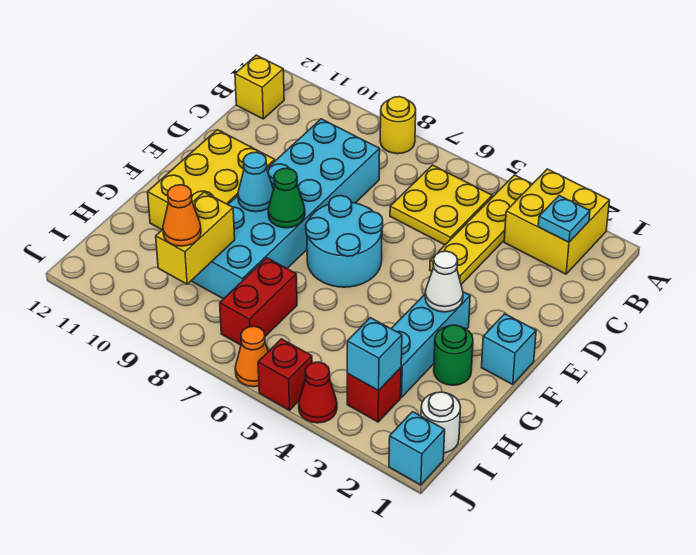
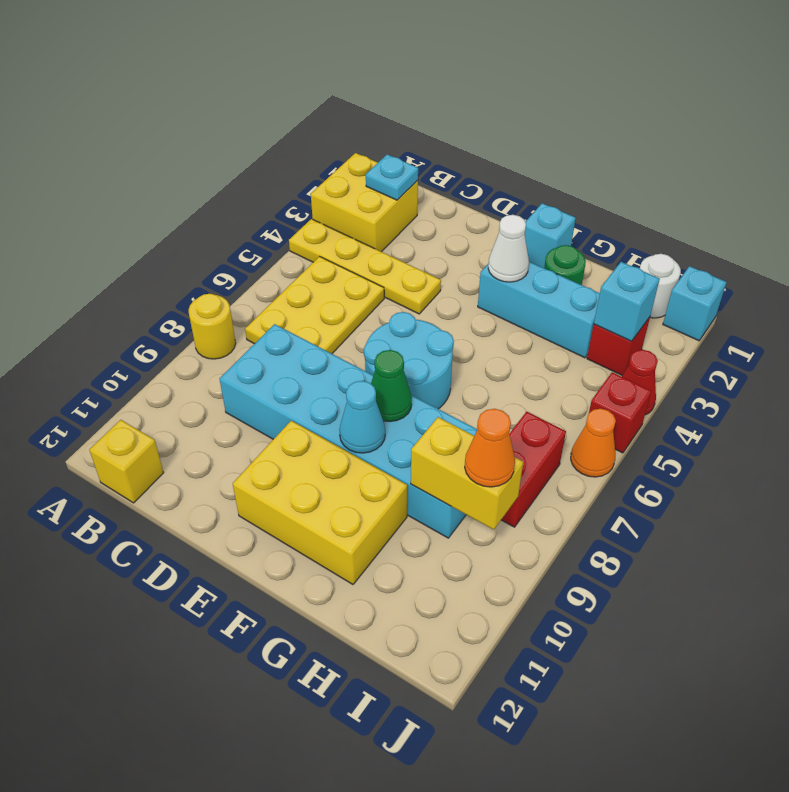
yellow 2x2 plate [390,165,492,245] -> yellow 2x3 plate [245,257,384,354]
red 1x2 brick [220,258,297,345] -> red 1x2 brick turned to [501,412,566,527]

